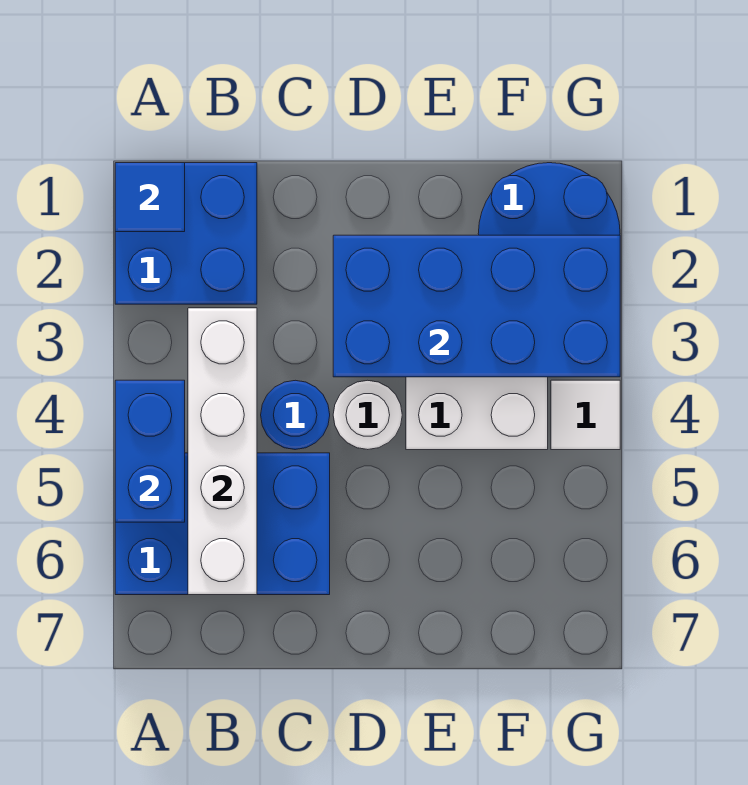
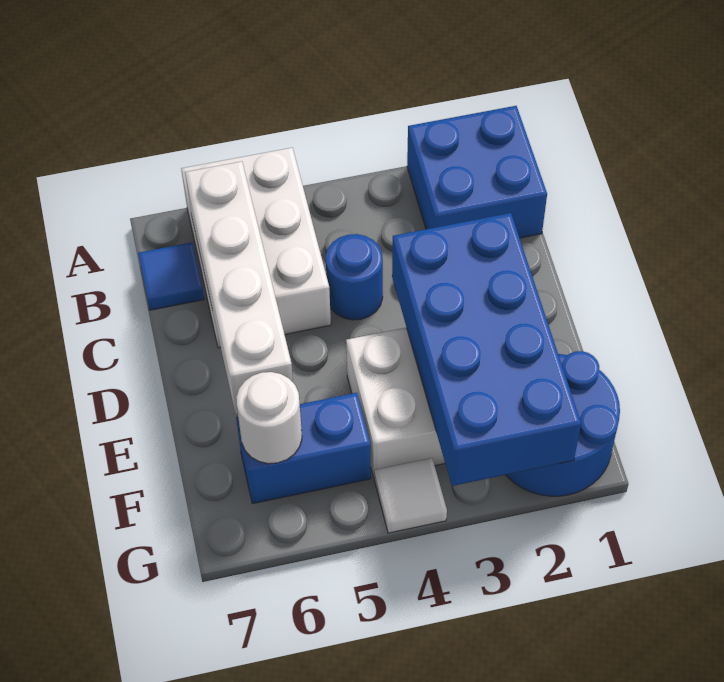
blue 1x1 tile [115,163,185,232] -> blue 1x1 tile moved to [138,242,204,310]
blue 1x2 brick [115,380,185,522] -> blue 1x2 brick moved to [236,393,371,504]
blue 2x3 brick [115,453,330,595] -> white 2x3 brick [181,148,331,348]
white 1x4 brick [188,308,257,595] -> white 1x4 brick turned to [185,161,293,414]
white 1x1 round brick [333,380,402,450] -> white 1x1 round brick moved to [236,372,302,464]

